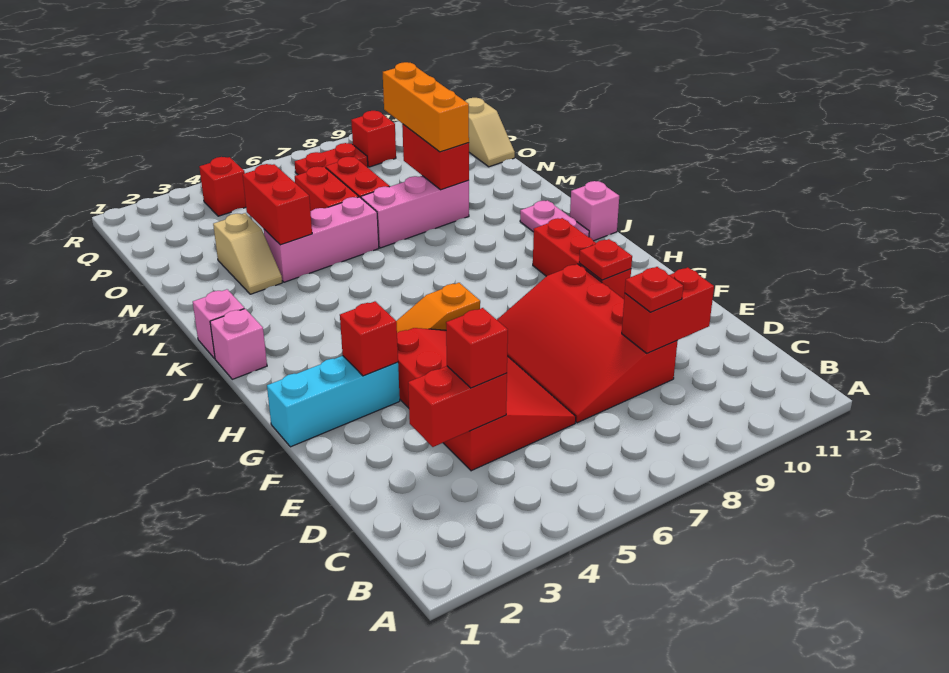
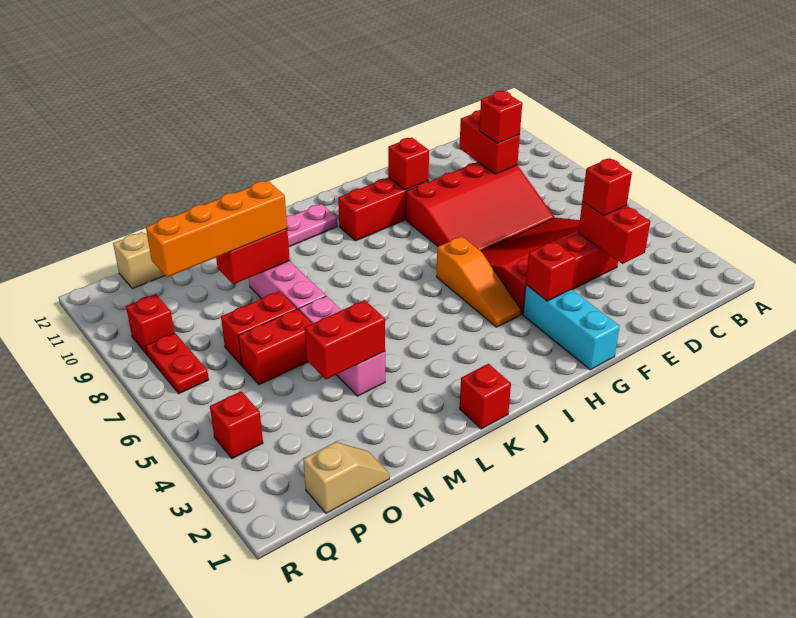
red 1x1 plate [625,267,683,312] -> red 1x1 brick [479,91,522,143]
red 1x1 plate [579,239,632,280] -> red 1x1 brick [388,138,429,190]
pink 1x1 brick [210,309,267,379] -> none
pink 1x1 brick [570,181,619,241] -> none
pink 1x1 brick [193,289,244,359] -> red 1x1 brick [460,364,511,429]
tan 1x2 slope [213,213,282,294] -> tan 1x2 slope moved to [303,442,389,513]
orange 1x3 brick [383,62,469,152] -> orange 1x4 brick [146,181,287,277]

